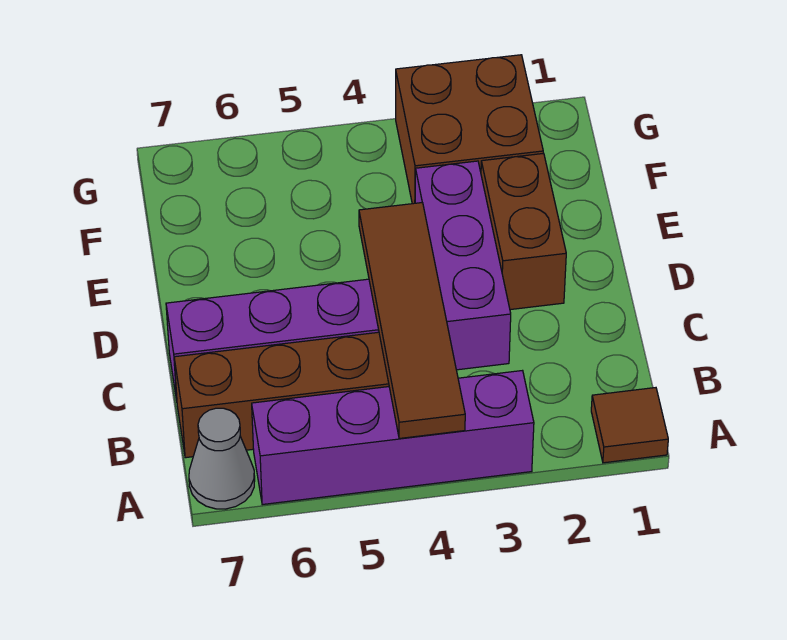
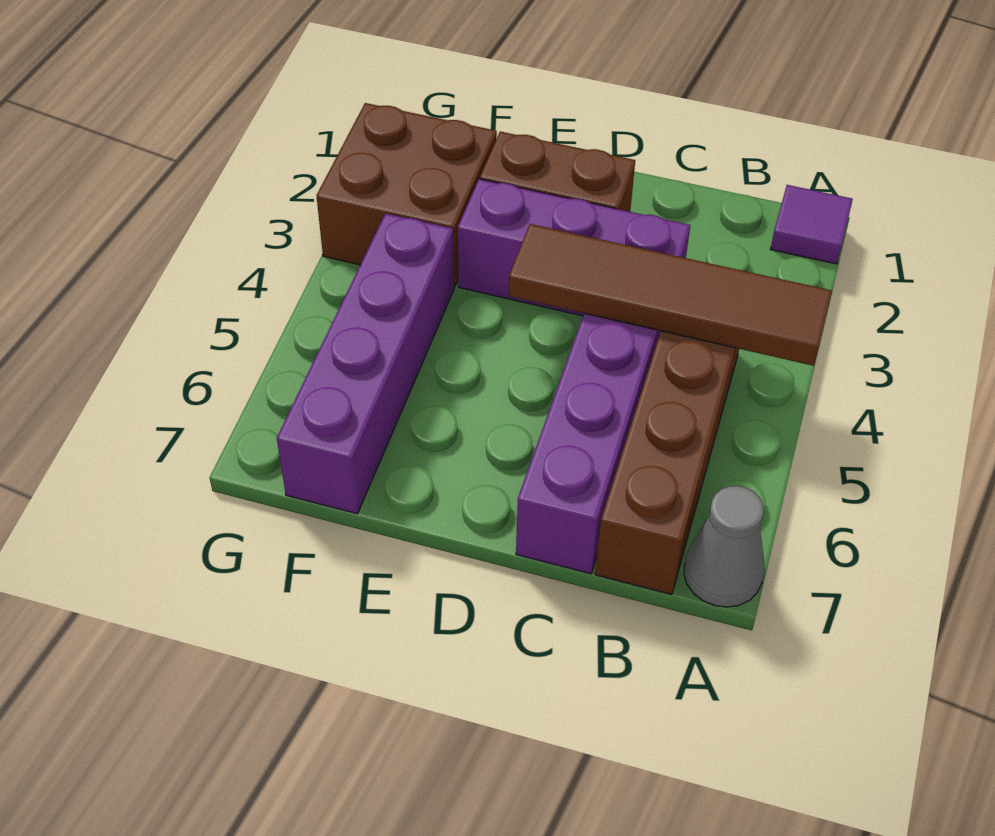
brown 1x1 tile [591,388,668,463] -> purple 1x1 tile [771,185,853,264]
purple 1x4 brick [252,371,534,505] -> purple 1x4 brick moved to [277,213,454,514]

